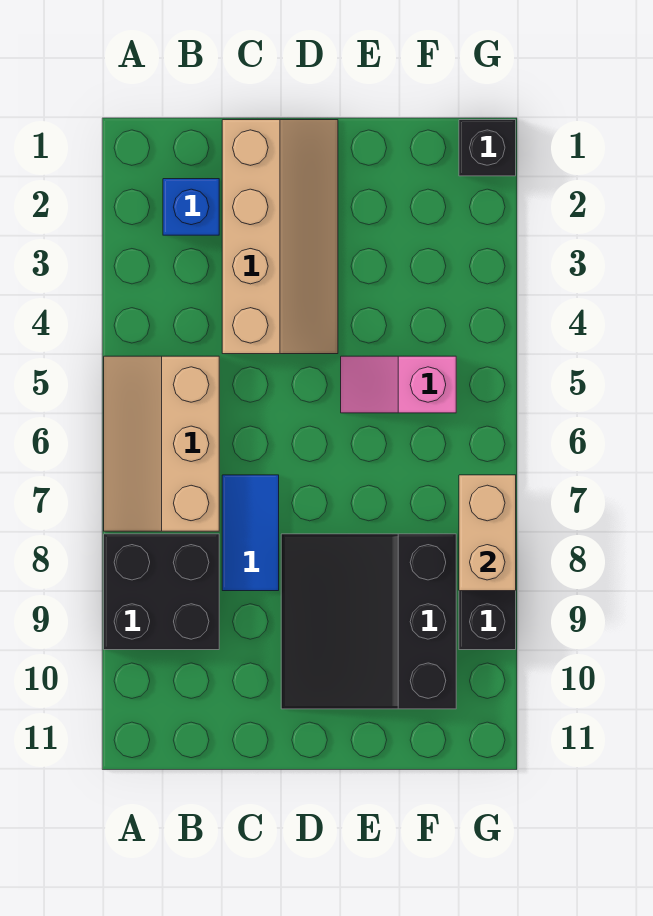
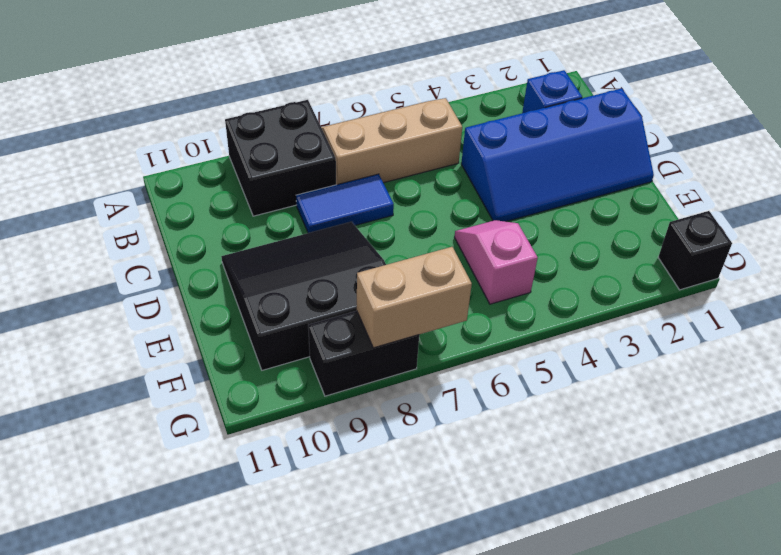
tan 2x4 slope [222,120,338,354] -> blue 2x4 slope [461,88,654,222]

